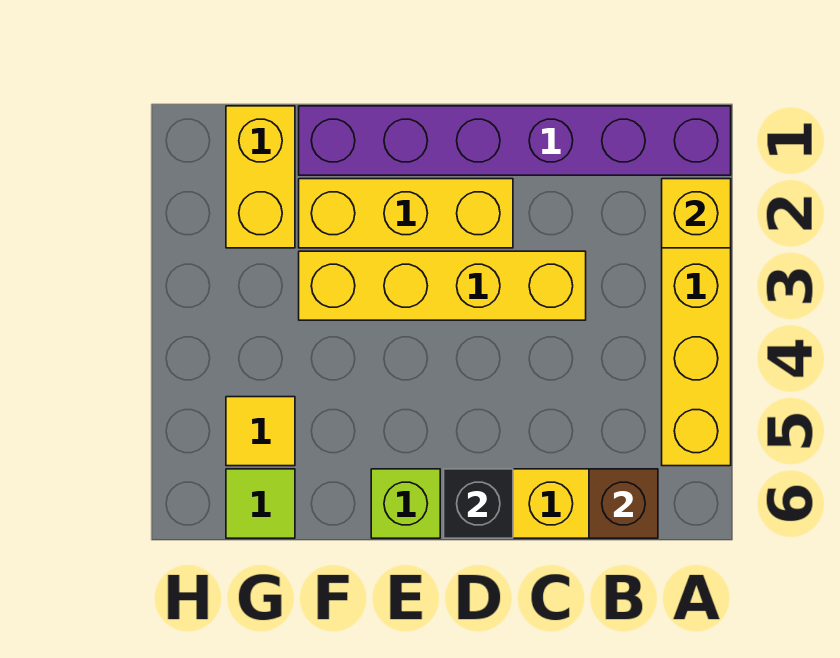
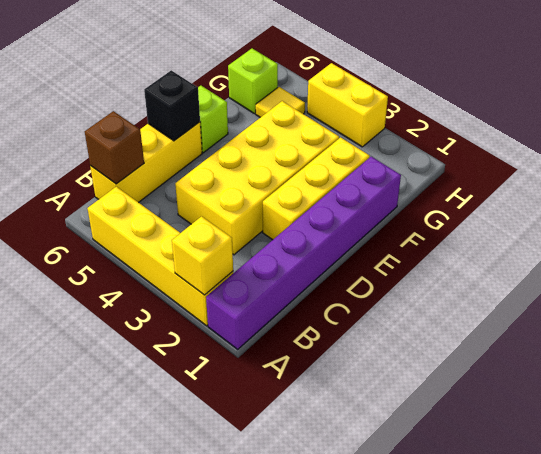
yellow 1x4 brick [299,251,586,320] -> yellow 2x4 brick [175,101,339,255]
yellow 1x2 brick [226,106,295,248] -> yellow 1x2 brick moved to [307,63,388,147]
lime 1x1 tile [226,469,295,538] -> lime 1x1 brick [228,49,278,114]

